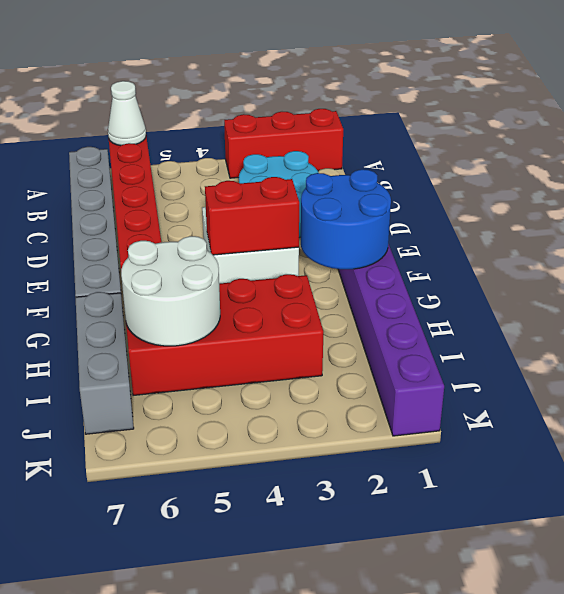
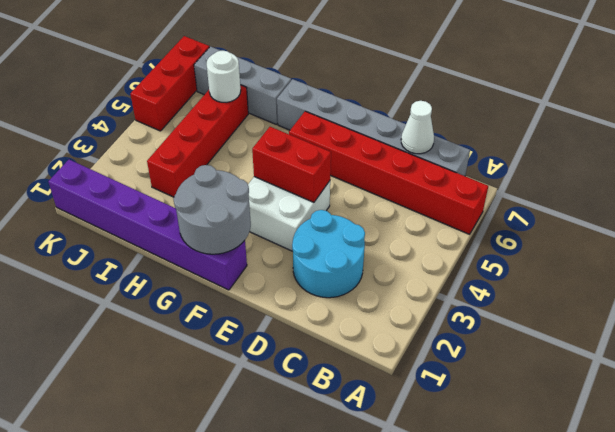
red 1x3 brick [224,109,343,178] -> red 1x3 brick moved to [131,36,209,131]
white 1x1 cone [108,81,146,145] -> white 1x1 cone moved to [401,101,434,154]
blue 2x2 round brick [301,169,391,269] -> grey 2x2 round brick [173,165,251,254]
red 1x2 brick [205,177,299,255] -> red 1x2 brick turned to [252,127,331,202]
red 2x4 brick [126,274,323,396] -> red 1x4 brick [147,85,248,197]
white 2x2 round brick [121,236,220,346] -> white 1x1 round brick [206,51,241,102]

